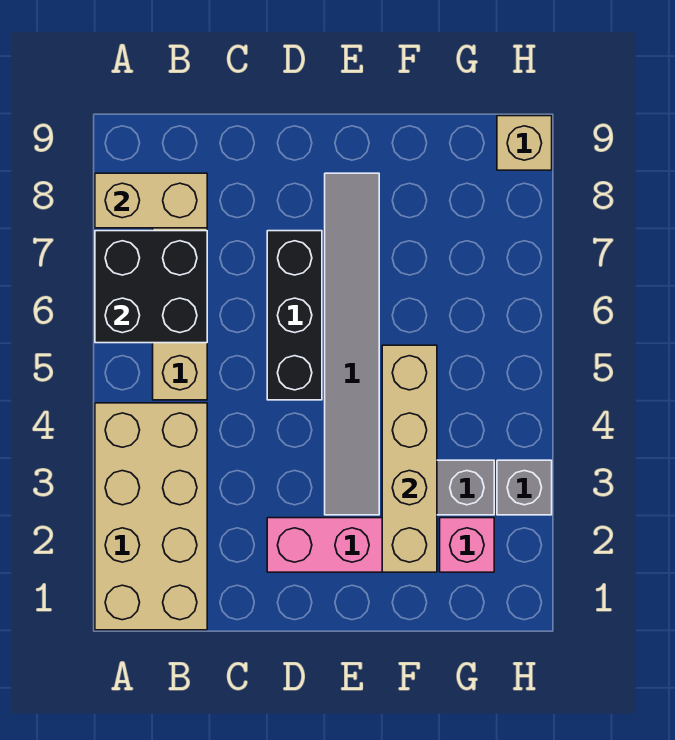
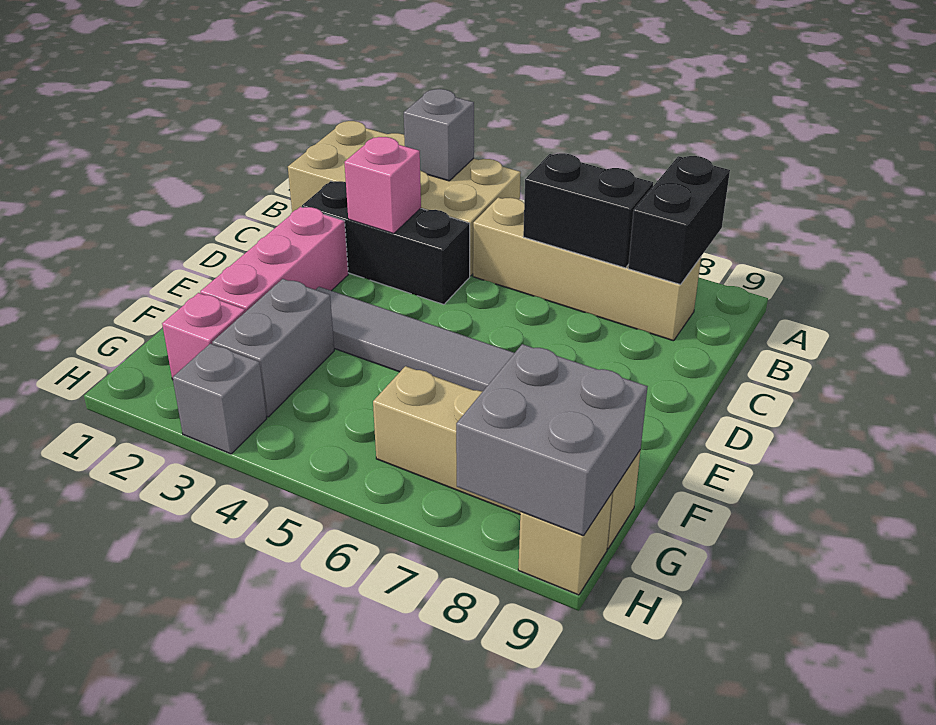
none -> grey 1x1 brick [404,89,474,181]
black 2x2 brick [95,231,207,343] -> black 1x2 brick [523,153,653,268]
tan 1x2 brick [95,173,207,228] -> black 1x2 brick [628,156,730,285]
none -> pink 1x1 brick [344,137,421,234]
black 1x3 brick [267,231,322,400] -> black 1x3 brick moved to [302,181,470,304]
tan 1x4 brick [382,345,437,572] -> tan 1x4 brick moved to [373,366,641,549]
none -> grey 2x2 brick [456,344,648,536]

